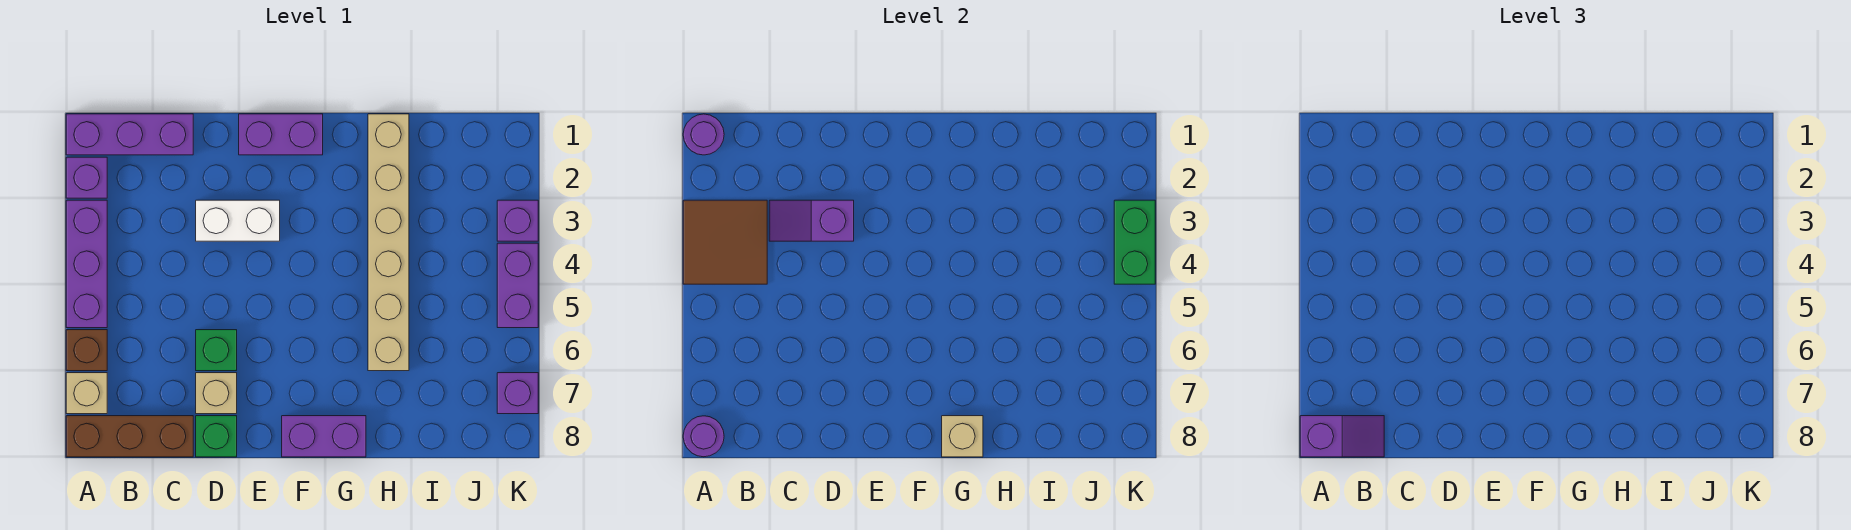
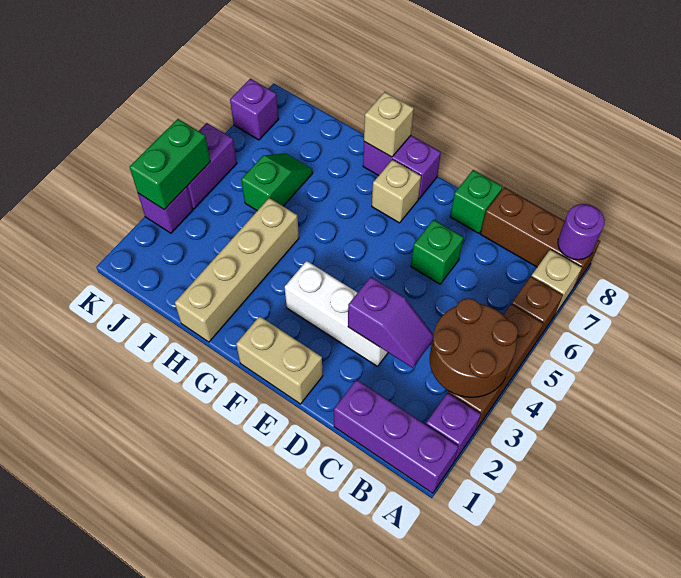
purple 1x1 round brick [683,114,724,155] -> none
purple 1x3 brick [66,200,107,328] -> brown 1x3 brick [448,304,543,430]
brown 2x2 tile [683,200,767,284] -> brown 2x2 round brick [430,298,518,397]
purple 1x2 slope [1300,416,1384,457] -> none
white 1x2 brick [196,200,280,241] -> white 1x3 brick [285,261,388,366]
tan 1x1 brick [196,373,237,414] -> tan 1x1 brick moved to [372,160,421,223]
purple 1x2 brick [239,114,323,155] -> tan 1x2 brick [236,316,323,404]
tan 1x6 brick [368,114,409,371] -> tan 1x4 brick [175,198,299,342]
none -> green 1x2 slope [241,153,313,211]

